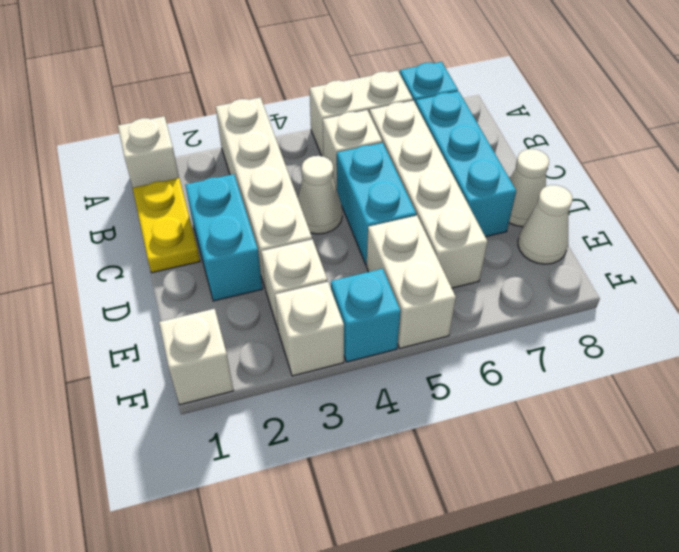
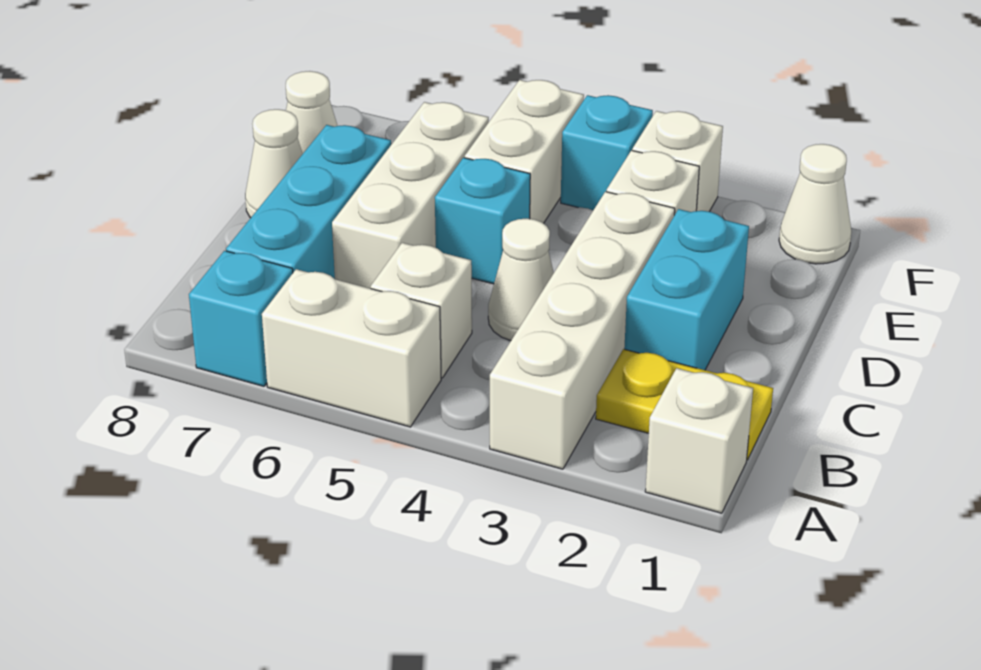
yellow 1x2 plate [133,178,200,273] -> yellow 1x2 plate turned to [596,349,773,460]
white 1x4 brick [370,101,488,288] -> white 1x3 brick [332,102,489,288]
cyan 1x2 brick [337,143,416,265] -> cyan 1x1 brick [435,158,530,284]
white 1x1 brick [159,309,234,405] -> white 1x1 cone [779,144,852,264]

